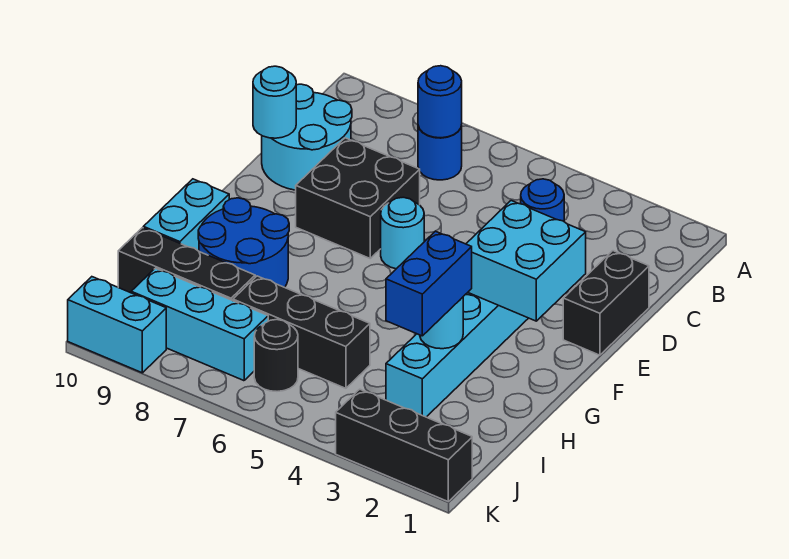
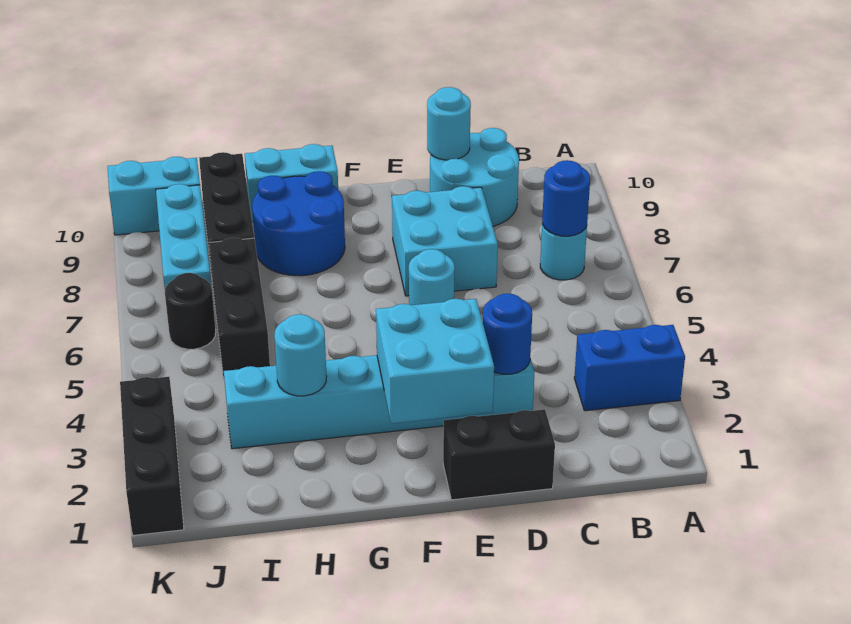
blue 1x1 round brick [418,125,462,180] -> cyan 1x1 round brick [540,223,587,280]
black 2x2 brick [296,138,420,258] -> cyan 2x2 brick [392,186,498,296]
blue 1x2 brick [386,231,472,336] -> blue 1x2 brick moved to [574,325,685,411]
cyan 1x2 brick [68,277,166,373] -> cyan 1x2 brick turned to [108,157,200,235]

